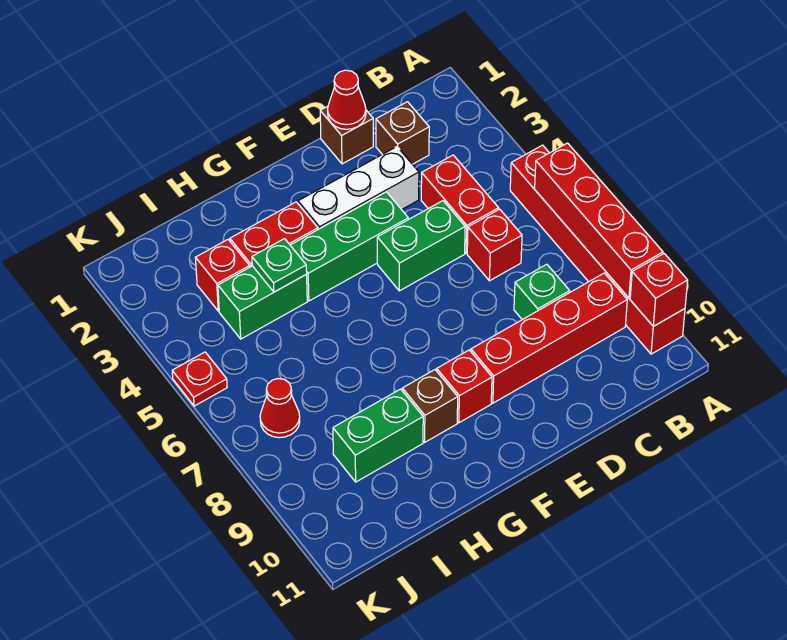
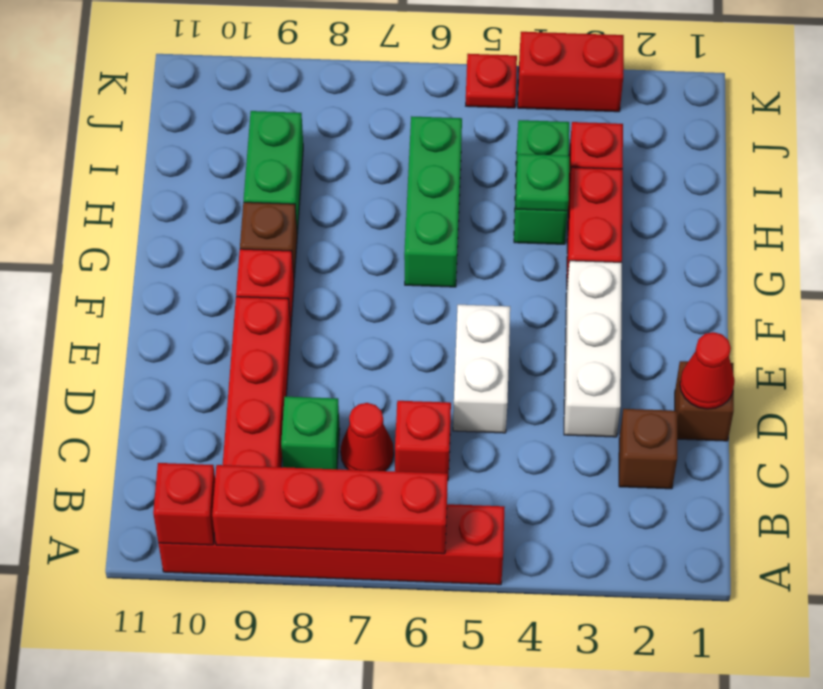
red 1x2 brick [421,155,499,253] -> red 1x2 brick moved to [518,32,624,112]
green 1x2 brick [377,201,465,291] -> white 1x2 brick [453,305,510,433]
green 1x3 brick [290,192,408,301] -> green 1x3 brick moved to [404,116,462,287]
red 1x1 cone [260,379,300,438] -> red 1x1 cone moved to [341,403,394,471]

